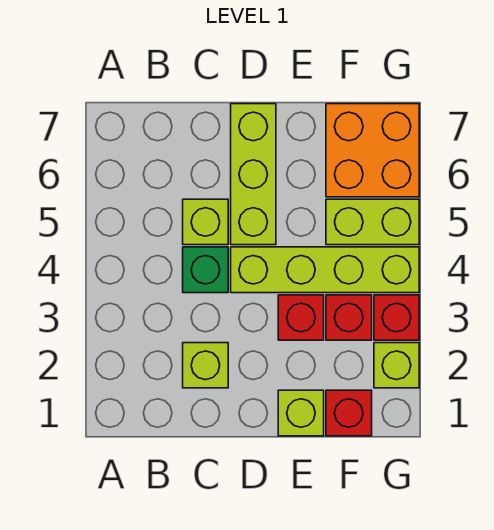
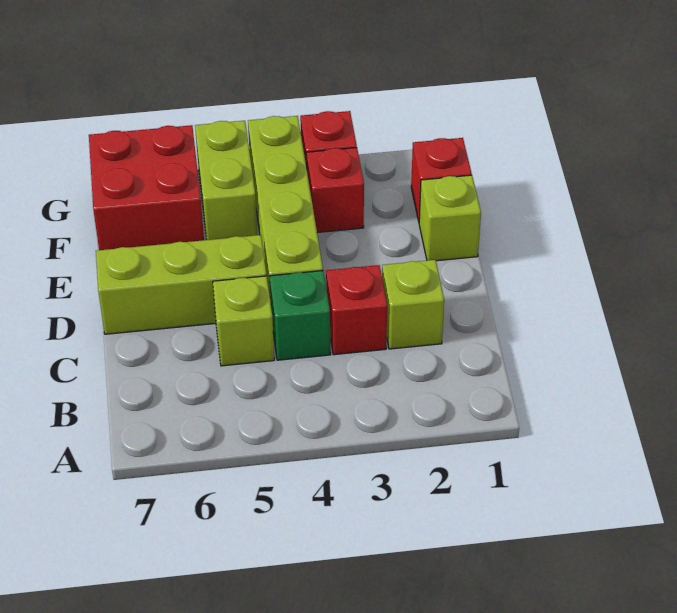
red 1x1 brick [278,295,324,340] -> red 1x1 brick moved to [326,265,387,355]
orange 2x2 brick [326,104,419,197] -> red 2x2 brick [89,125,204,250]
lime 1x1 brick [374,343,419,388] -> none

